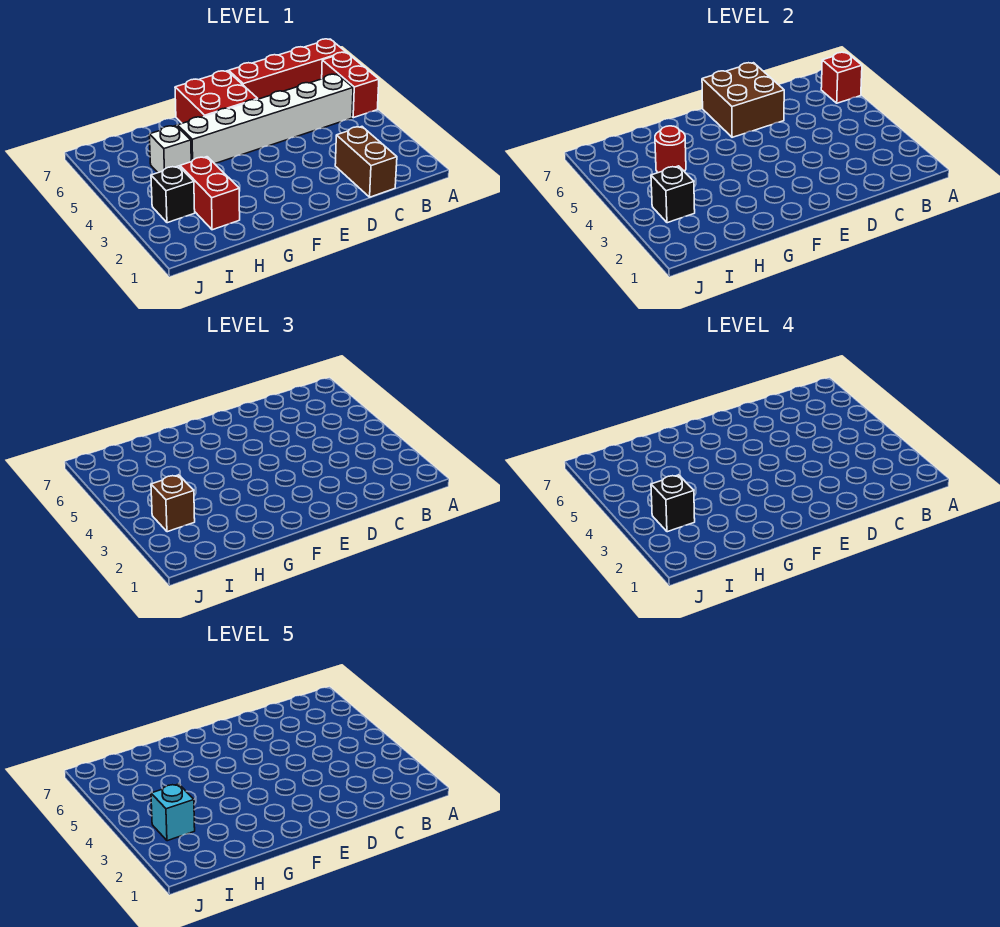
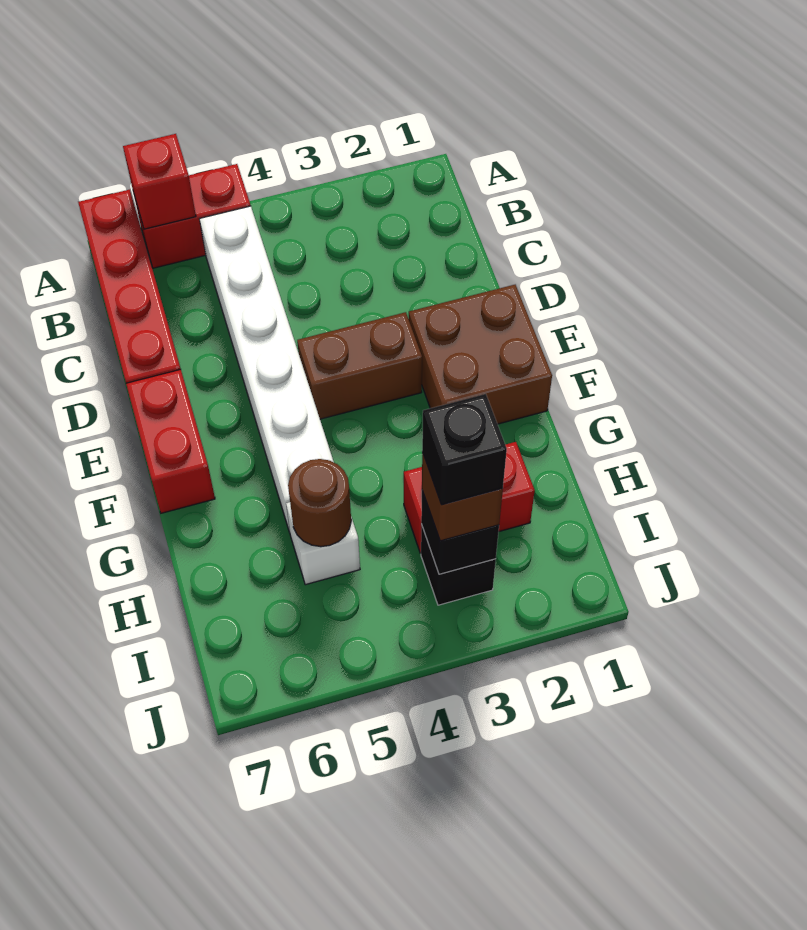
brown 1x2 brick [335,127,397,197] -> brown 1x2 brick moved to [297,312,422,419]
brown 2x2 brick [702,63,784,137] -> brown 2x2 brick moved to [409,285,552,424]
red 2x2 brick [175,71,257,123] -> red 1x2 brick [126,369,215,513]
red 1x1 round brick [655,126,686,173] -> brown 1x1 round brick [288,459,351,547]
cyan 1x1 brick [151,784,195,841] -> none

